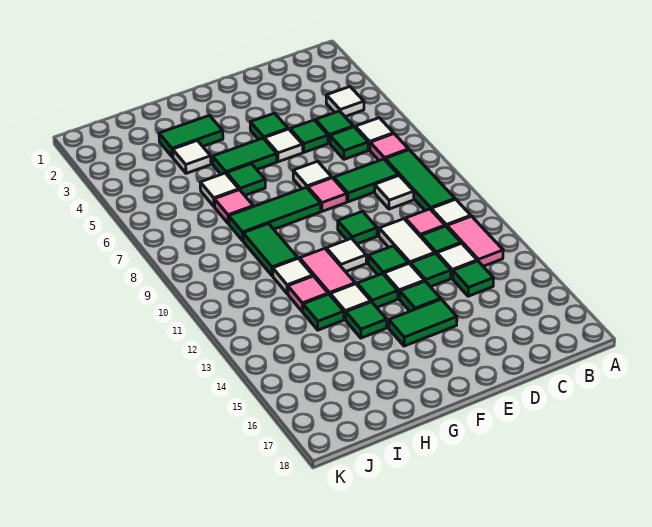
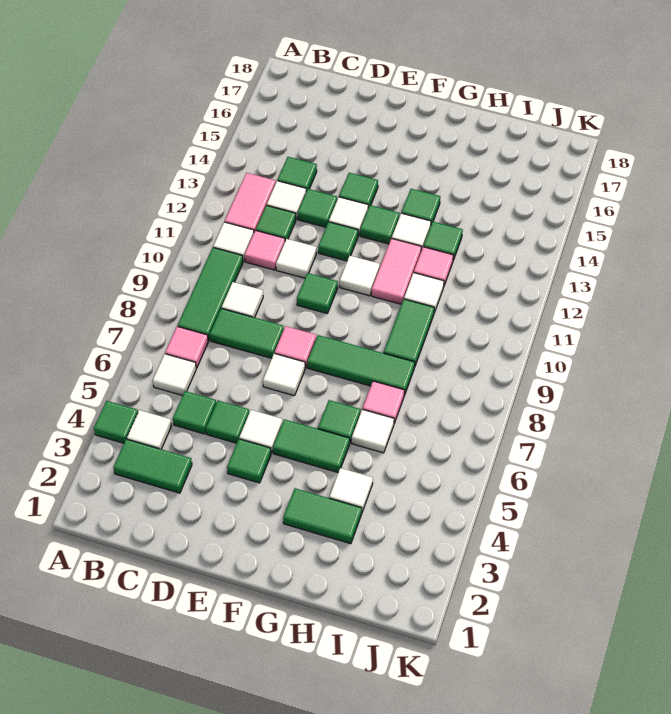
green 1x1 tile [330,127,368,159] -> green 1x1 tile moved to [94,401,138,443]
white 1x2 tile [379,219,435,264] -> white 1x1 tile [276,239,316,278]
green 1x2 tile [389,299,457,346] -> green 1x2 tile moved to [113,439,192,493]

